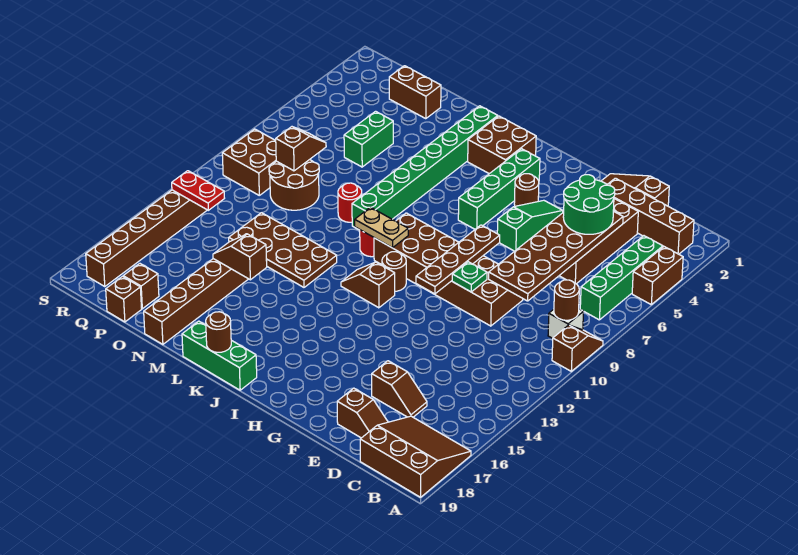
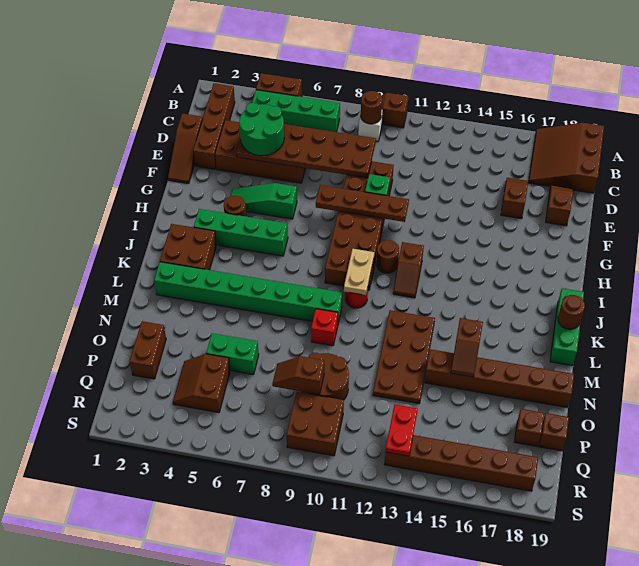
red 1x1 round brick [338,183,362,222] -> red 1x1 brick [311,309,338,346]
none -> brown 2x2 slope [173,354,230,413]

